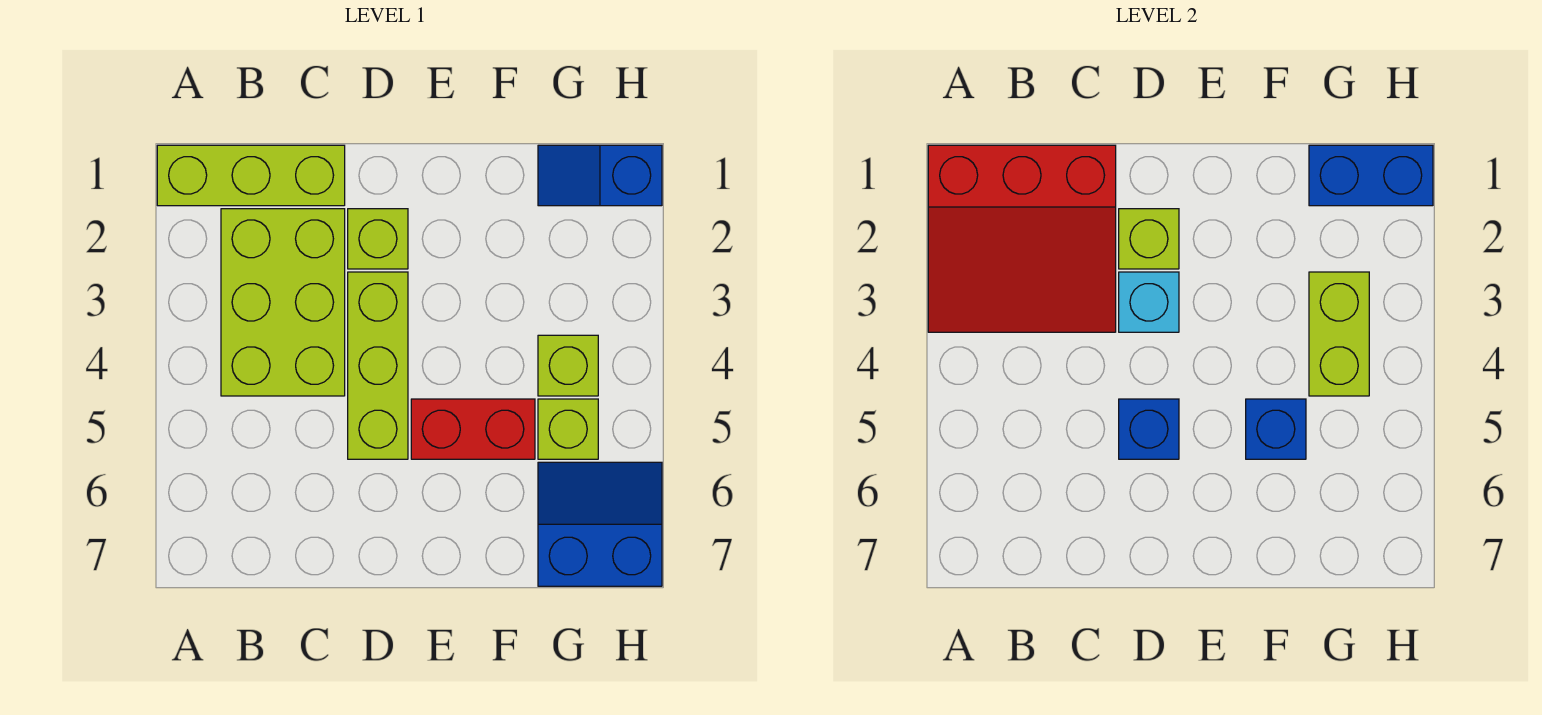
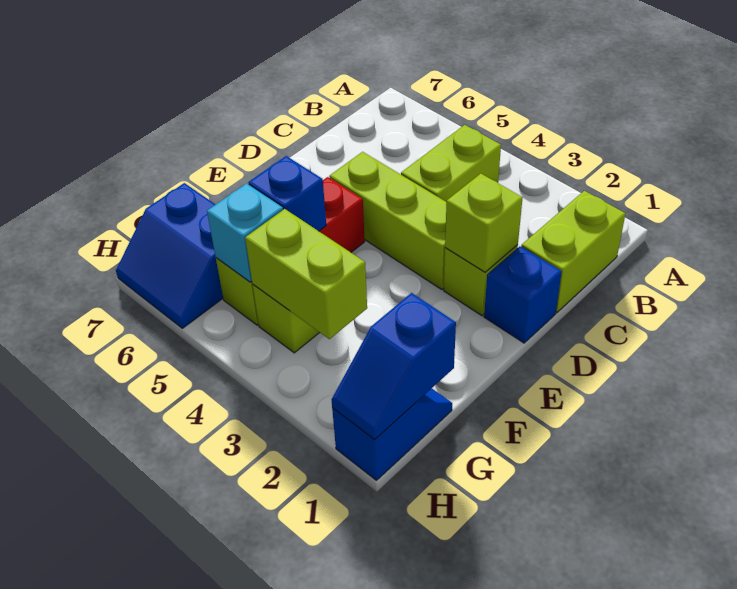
lime 1x3 brick [157,145,345,206] -> lime 1x2 brick [521,191,625,312]
red 3x3 slope [928,145,1116,332] -> none
lime 2x3 brick [221,209,345,396] -> lime 1x2 brick [401,125,501,202]
cyan 1x1 brick [1119,272,1179,332] -> cyan 1x1 brick moved to [207,184,283,282]
blue 1x1 brick [1119,399,1179,459] -> blue 1x1 brick moved to [484,246,562,343]
blue 1x2 brick [1309,145,1433,206] -> blue 1x2 slope [332,293,456,440]
blue 2x2 slope [538,462,662,586] -> blue 2x2 slope turned to [116,183,223,328]

